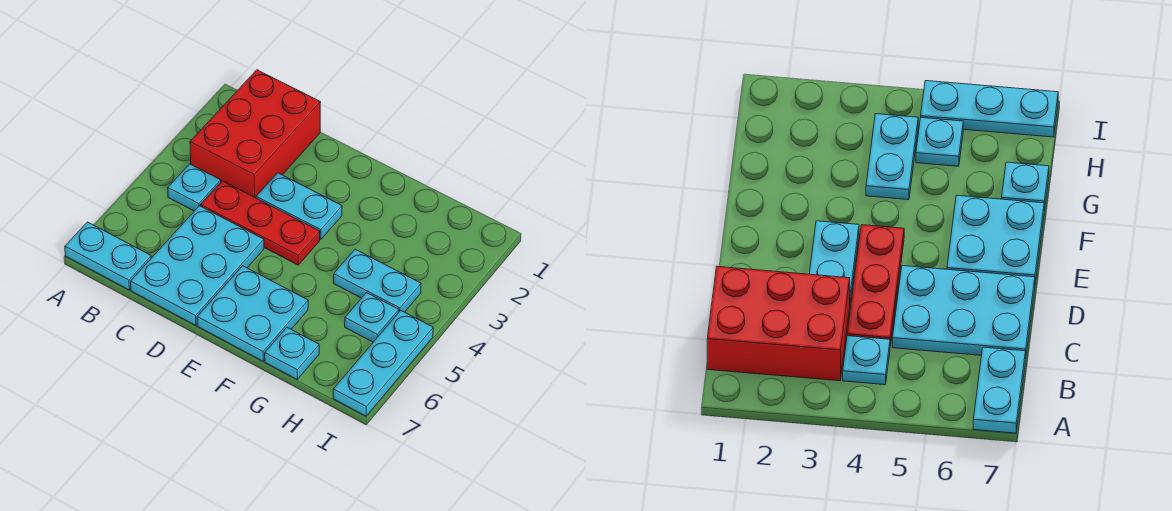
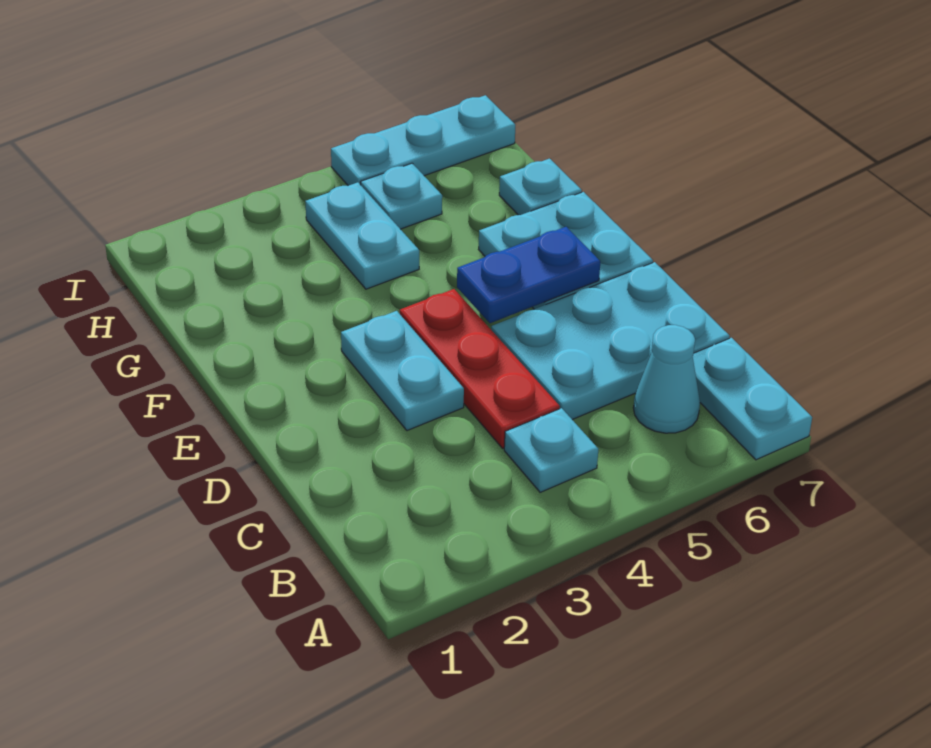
red 2x3 brick [190,70,321,198] -> none
none -> cyan 1x1 cone [633,325,700,433]
none -> blue 1x2 plate [457,227,600,323]

